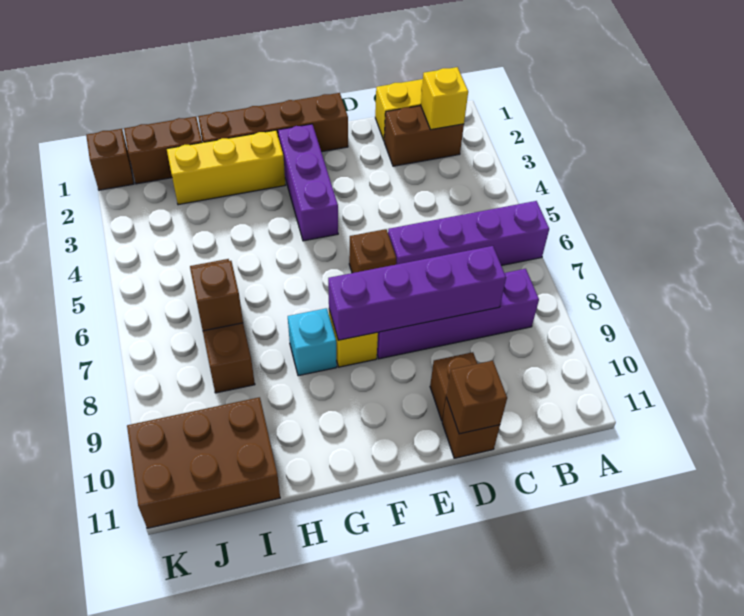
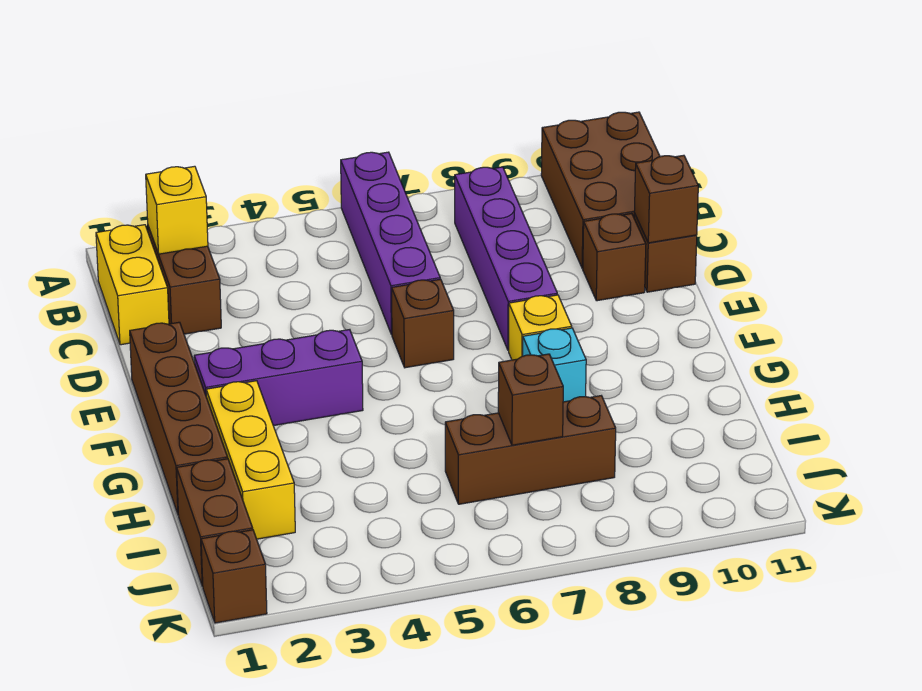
purple 1x4 brick [328,246,506,340] -> none
brown 2x3 brick [127,397,280,528] -> brown 2x3 brick moved to [541,112,660,269]

